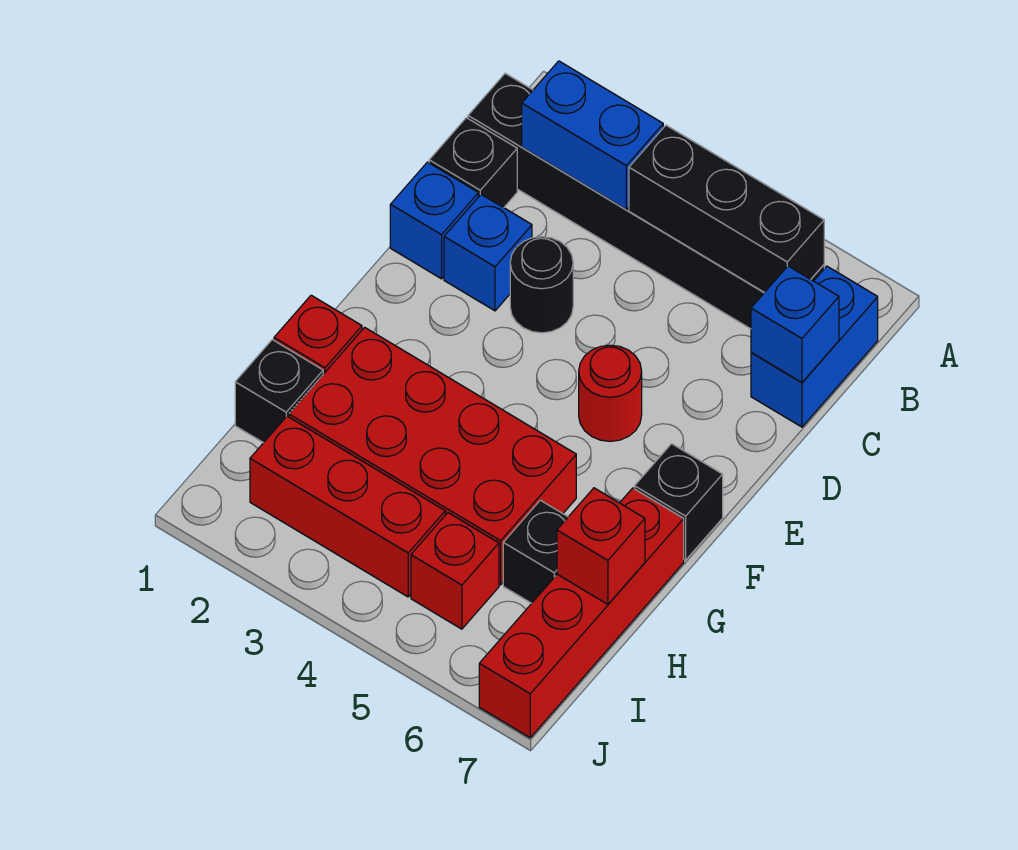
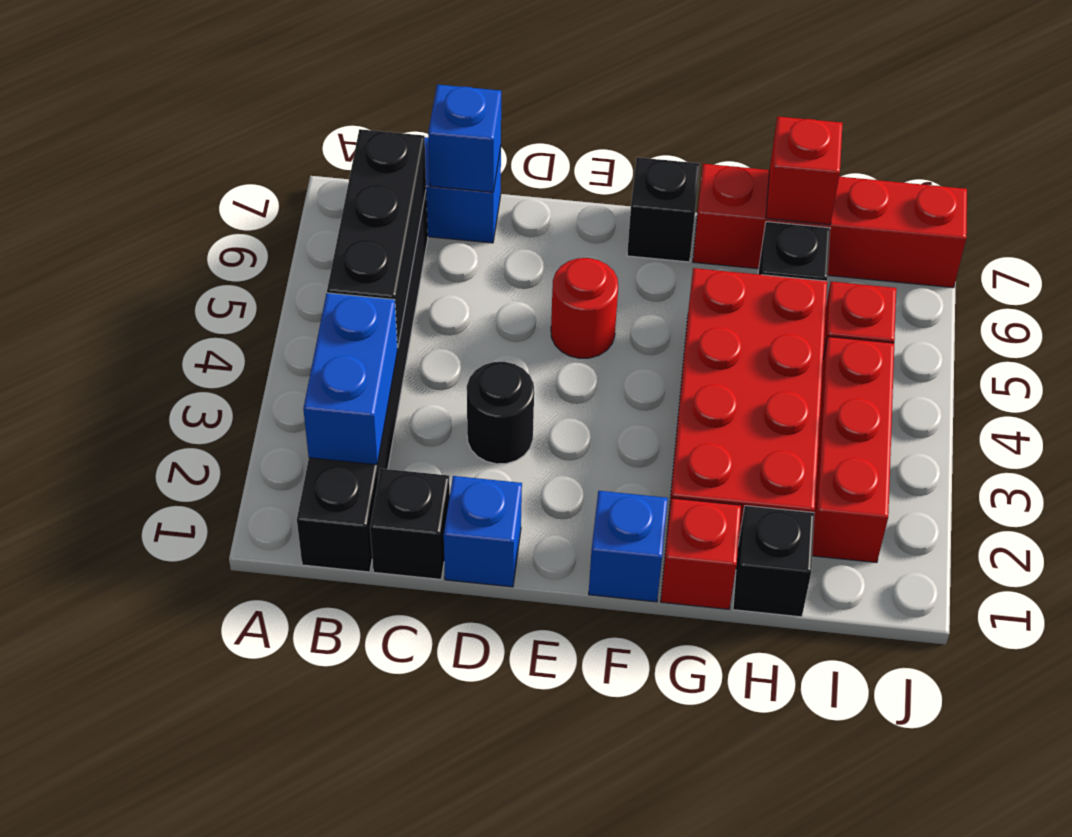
blue 1x1 brick [444,194,532,311] -> blue 1x1 brick moved to [589,491,668,602]

